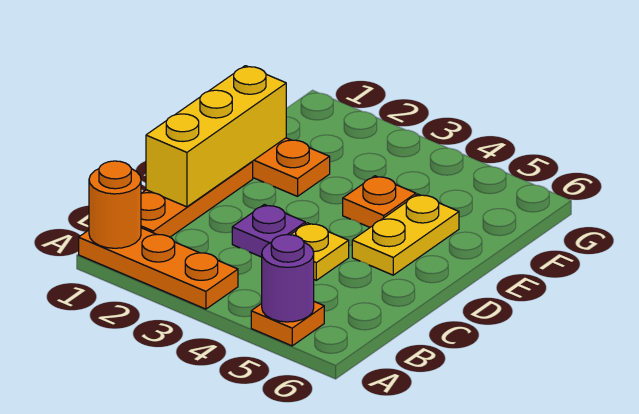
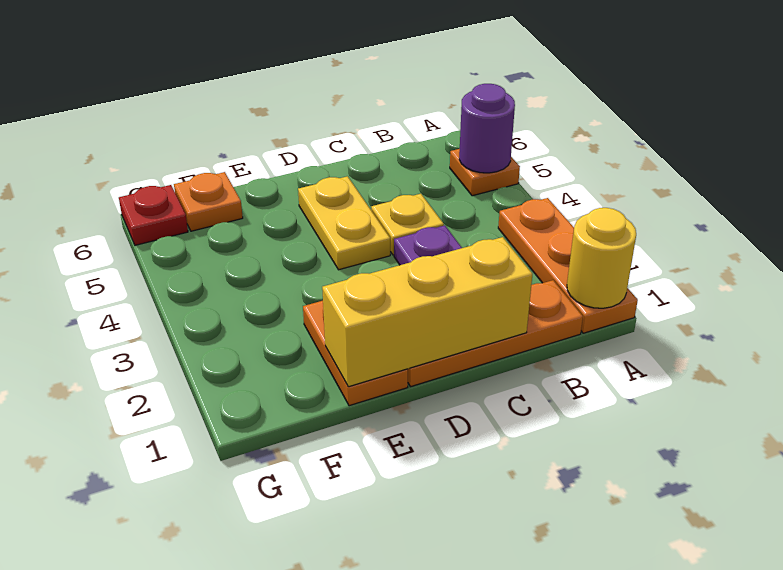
orange 1x1 round brick [89,161,141,248] -> yellow 1x1 round brick [567,208,636,308]
yellow 1x2 plate [352,194,459,275] -> yellow 1x2 plate turned to [298,176,390,270]
orange 1x1 plate [343,176,416,227] -> orange 1x1 plate moved to [174,172,243,231]
none -> red 1x1 plate [119,185,188,245]

